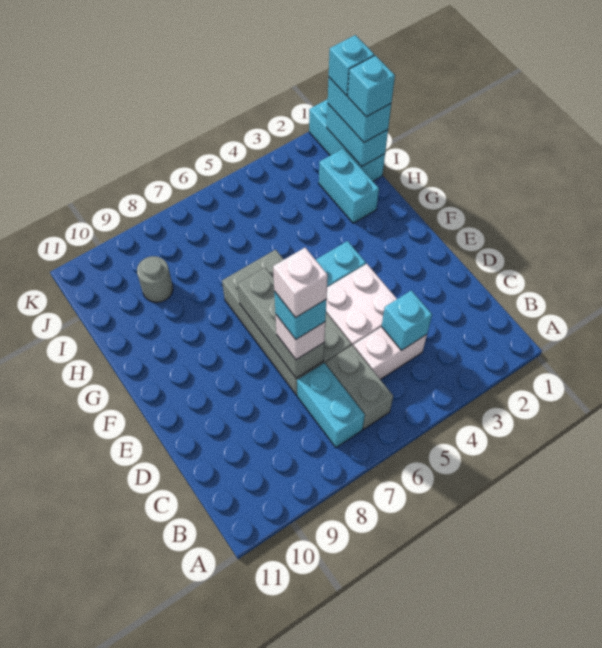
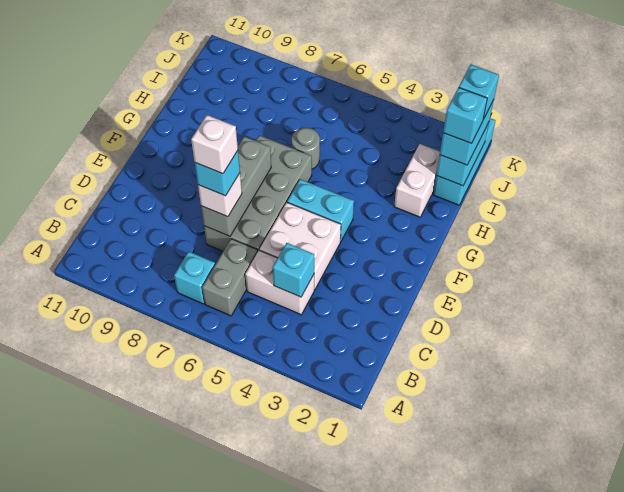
cyan 1x2 brick [297,363,365,447] -> cyan 1x1 brick [174,252,215,304]
cyan 1x2 brick [319,149,379,223] -> white 1x2 brick [394,144,440,217]
grey 1x1 round brick [137,256,173,302] -> grey 1x1 round brick moved to [292,128,320,169]

